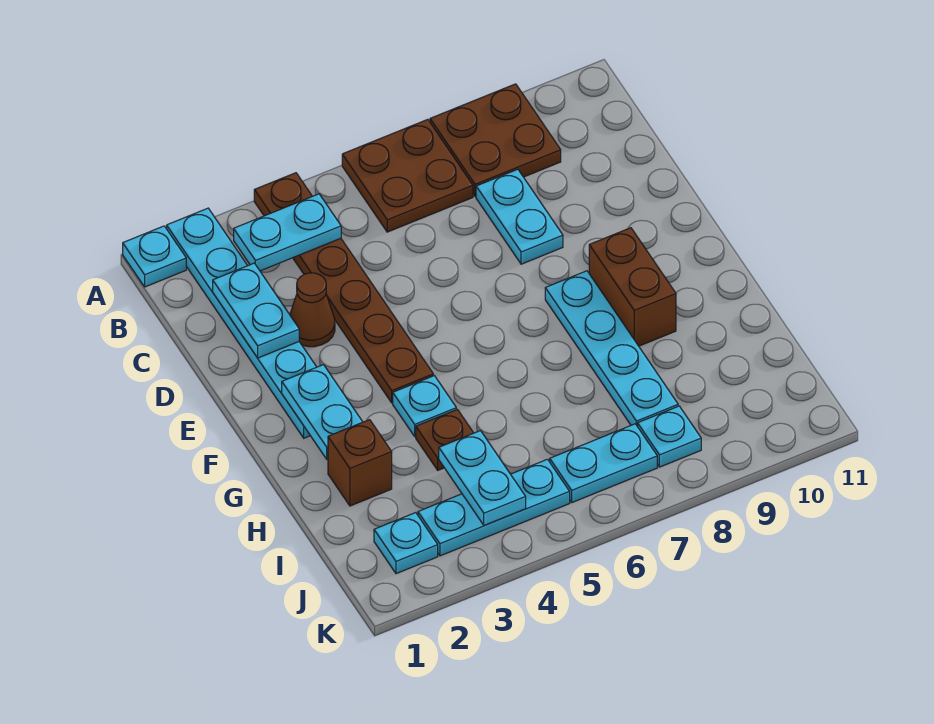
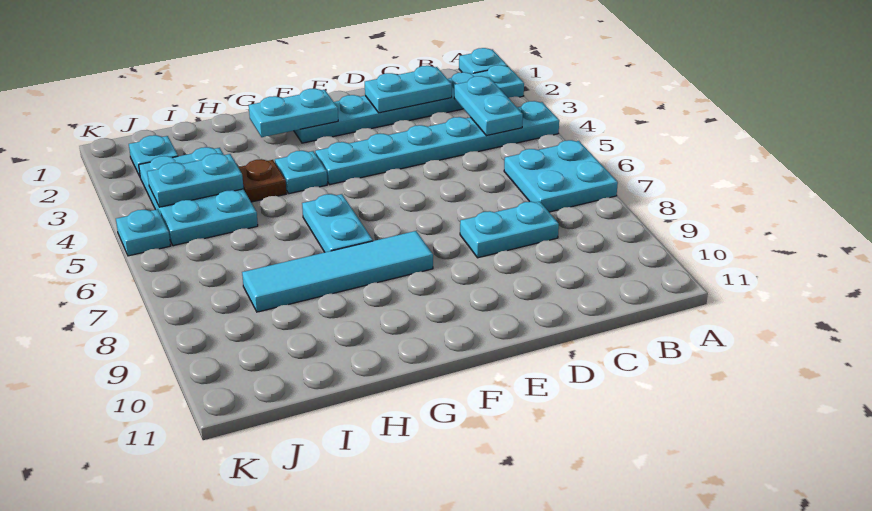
brown 1x6 plate [254,173,433,403] -> cyan 1x6 plate [315,101,559,185]
brown 2x2 plate [342,119,473,232] -> cyan 2x2 plate [504,140,618,212]
brown 2x2 plate [430,84,561,197] -> none
brown 1x1 cone [290,273,335,347] -> none
cyan 1x4 plate [545,271,678,427] -> cyan 1x4 tile [242,231,433,312]
brown 1x2 brick [589,228,676,346] -> none
brown 1x1 brick [328,420,392,506] -> none
cyan 1x3 plate [418,459,570,556] -> cyan 2x3 plate [139,147,258,246]
cyan 1x2 plate [550,424,657,502] -> cyan 1x2 plate moved to [302,194,373,252]
cyan 1x1 plate [638,406,701,467] -> cyan 1x1 plate moved to [116,209,170,256]

